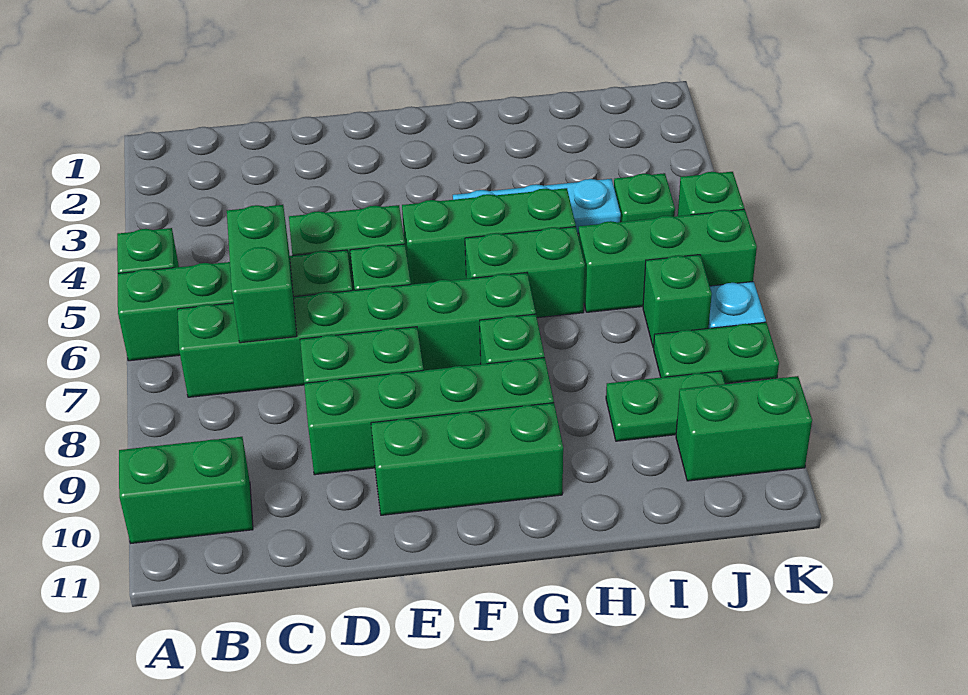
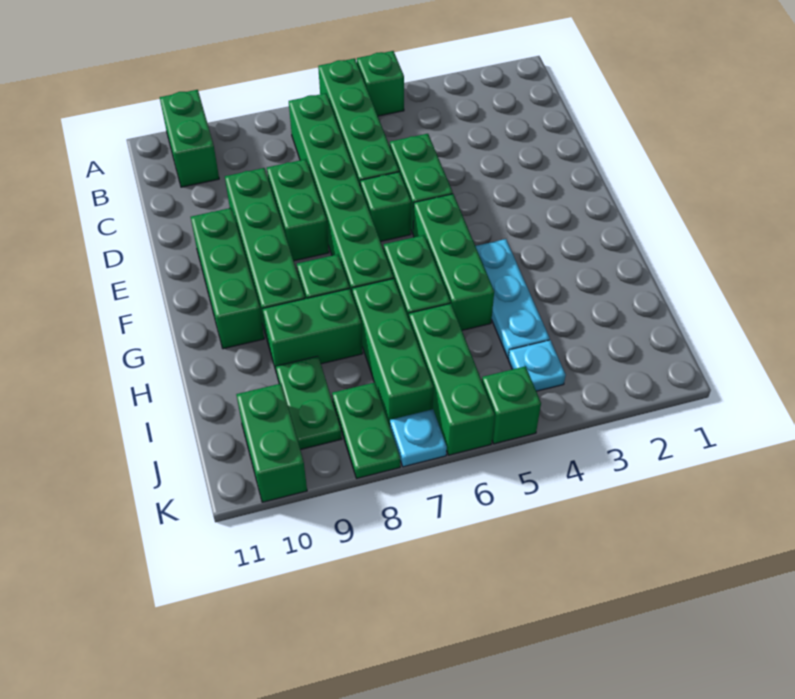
green 1x2 brick [227,205,297,343] -> green 1x2 brick moved to [262,289,363,373]
green 1x1 plate [614,173,675,222] -> cyan 1x1 plate [508,340,566,391]
green 1x1 brick [643,255,712,348] -> green 1x3 brick [352,279,433,425]

